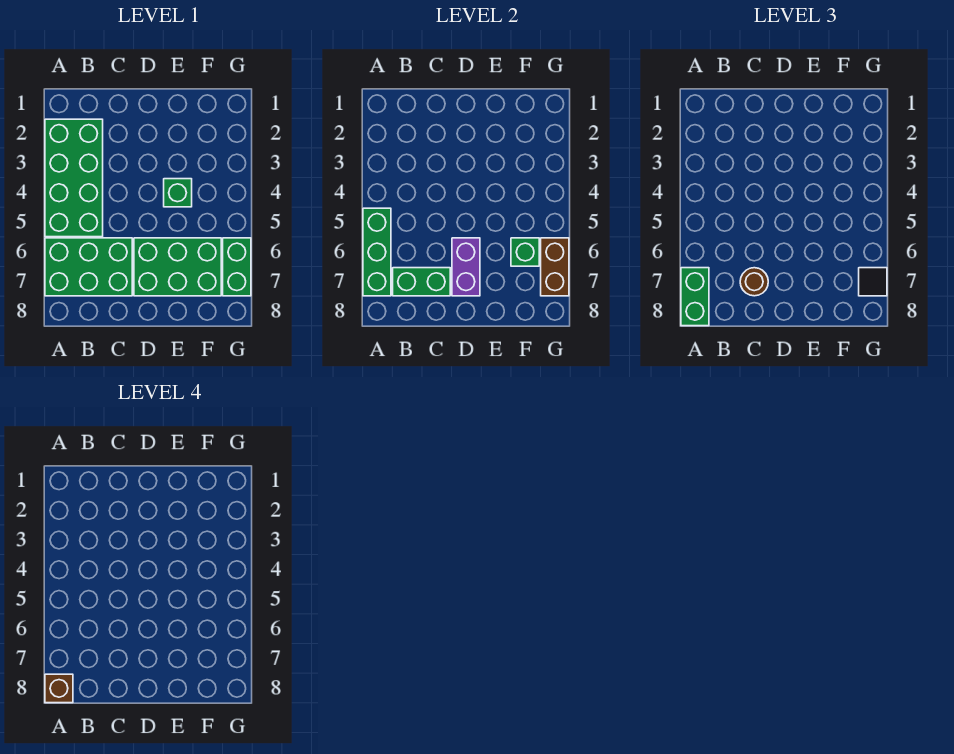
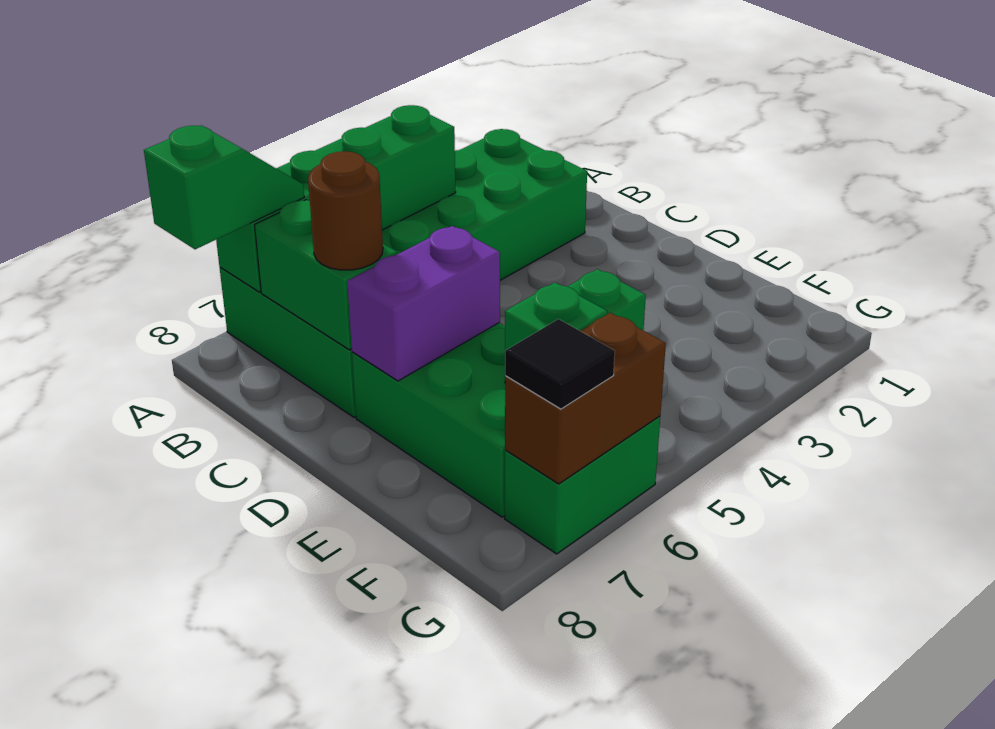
green 1x3 brick [363,208,391,296] -> green 1x4 brick [216,105,456,292]
green 1x2 brick [681,268,709,326] -> green 1x2 slope [144,125,304,249]
brown 1x1 brick [45,674,73,703] -> none

